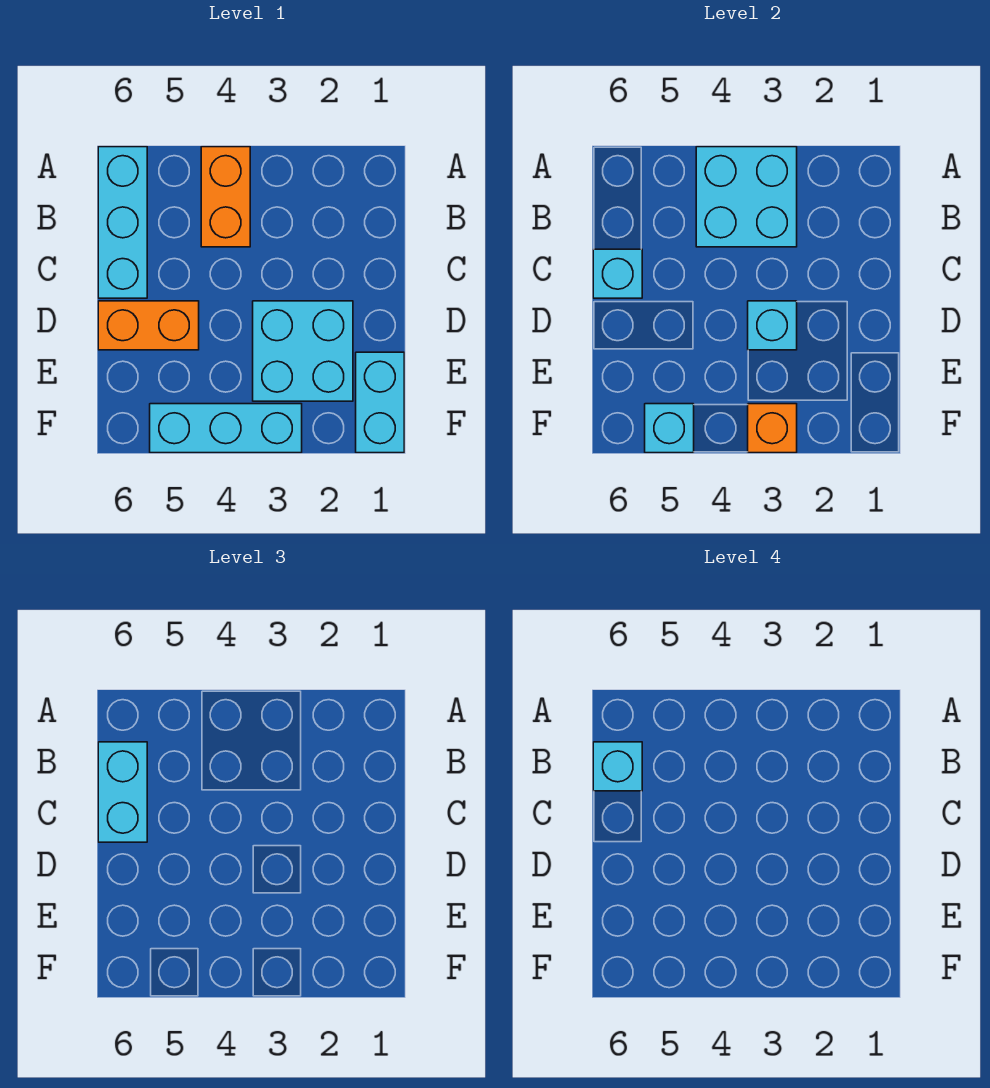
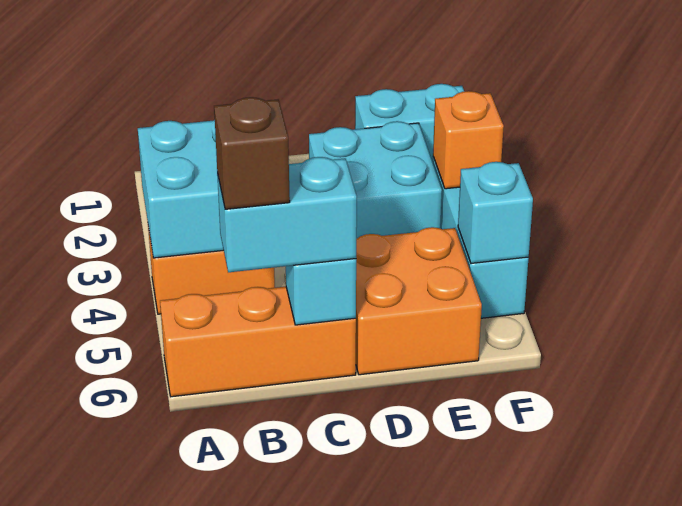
cyan 1x3 brick [98,147,147,298] -> orange 1x3 brick [160,287,356,397]
cyan 1x1 brick [593,742,642,791] -> brown 1x1 brick [214,97,290,209]
cyan 1x1 brick [748,301,797,350] -> none
orange 1x2 brick [98,301,199,350] -> orange 2x2 brick [356,227,482,375]

